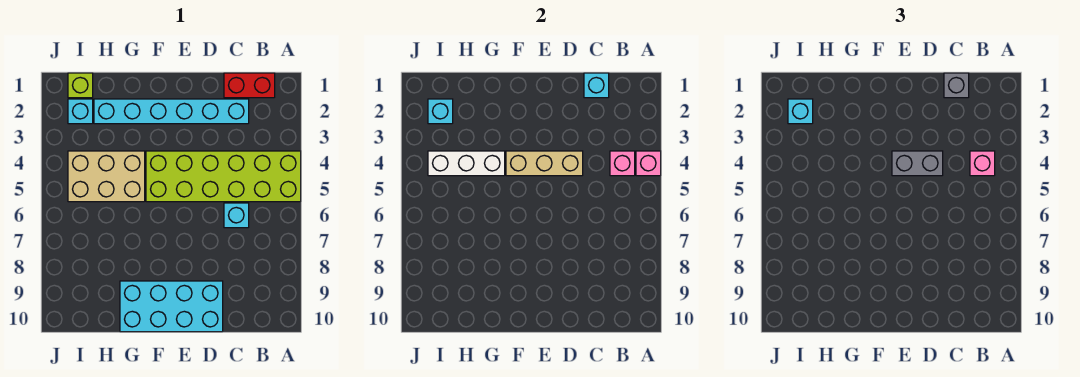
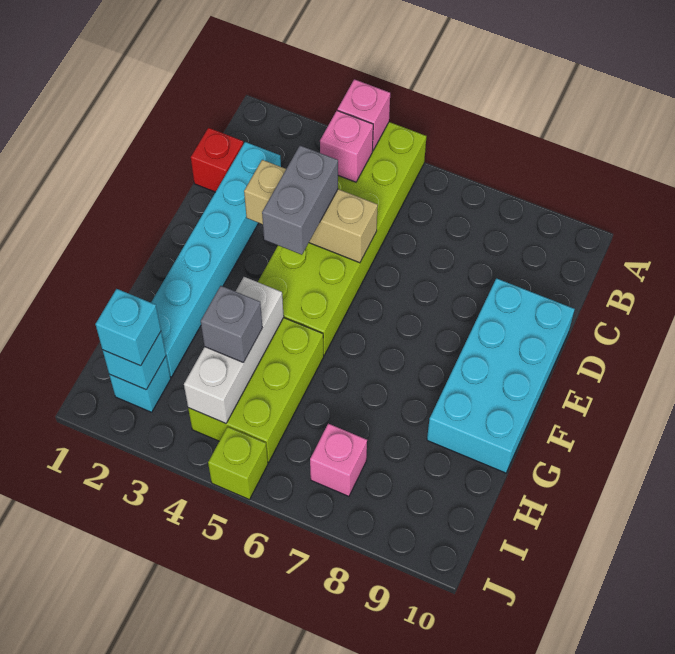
red 1x2 brick [224,73,275,98] -> red 1x1 brick [191,128,243,192]
pink 1x1 brick [970,151,995,176] -> pink 1x1 brick moved to [310,424,367,496]
cyan 1x1 brick [584,73,609,98] -> none
grey 1x1 brick [944,73,969,98] -> grey 1x1 brick moved to [201,286,263,362]
cyan 1x1 brick [224,203,249,228] -> none
tan 1x3 brick [506,151,583,176] -> tan 1x3 brick turned to [244,160,378,263]
tan 2x3 brick [68,151,145,202] -> lime 2x3 brick [188,318,324,462]
lime 1x1 brick [68,73,93,98] -> lime 1x1 brick moved to [208,427,268,499]

